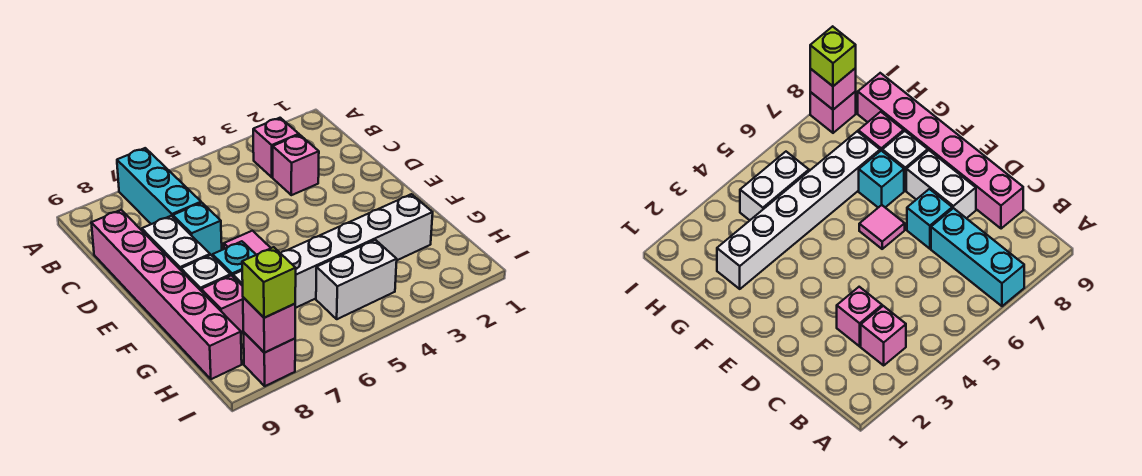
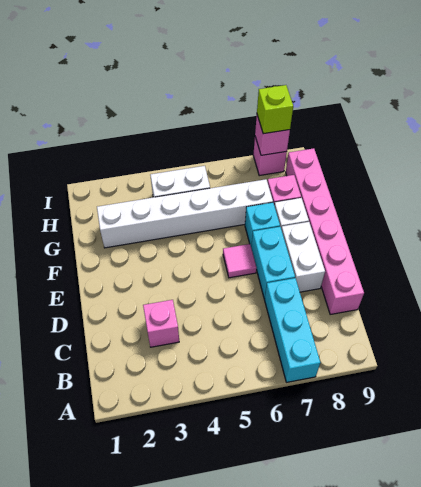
pink 1x1 brick [253,118,299,177] -> none
cyan 1x1 brick [173,203,222,256] -> cyan 1x2 brick [251,227,295,299]

